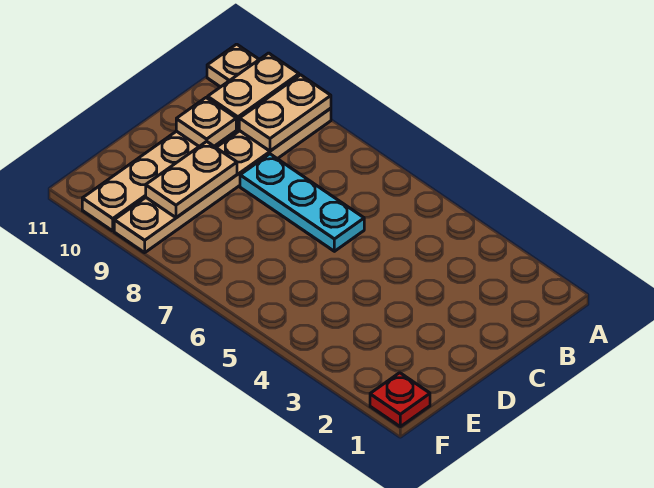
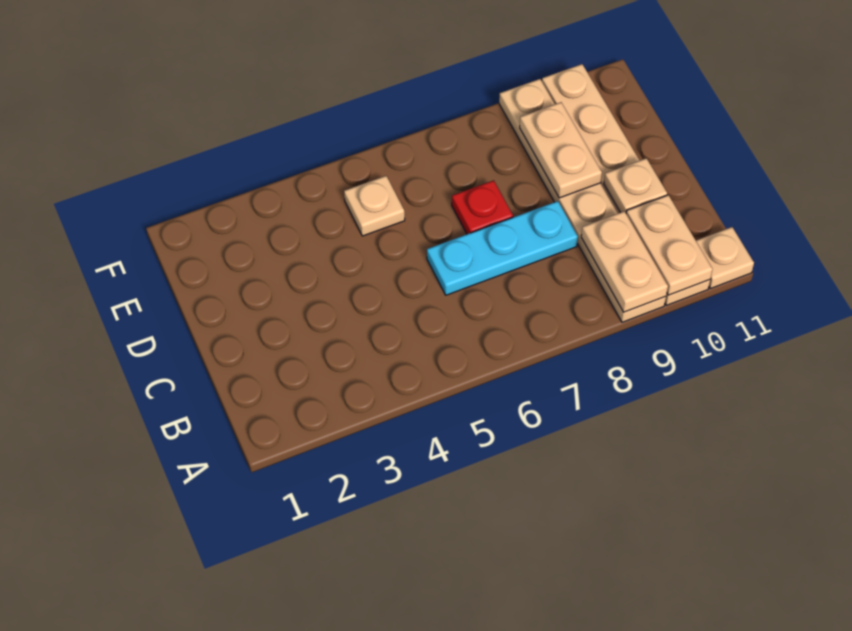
none -> tan 1x1 plate [344,176,405,236]
red 1x1 plate [370,373,430,427] -> red 1x1 plate moved to [452,180,513,234]

